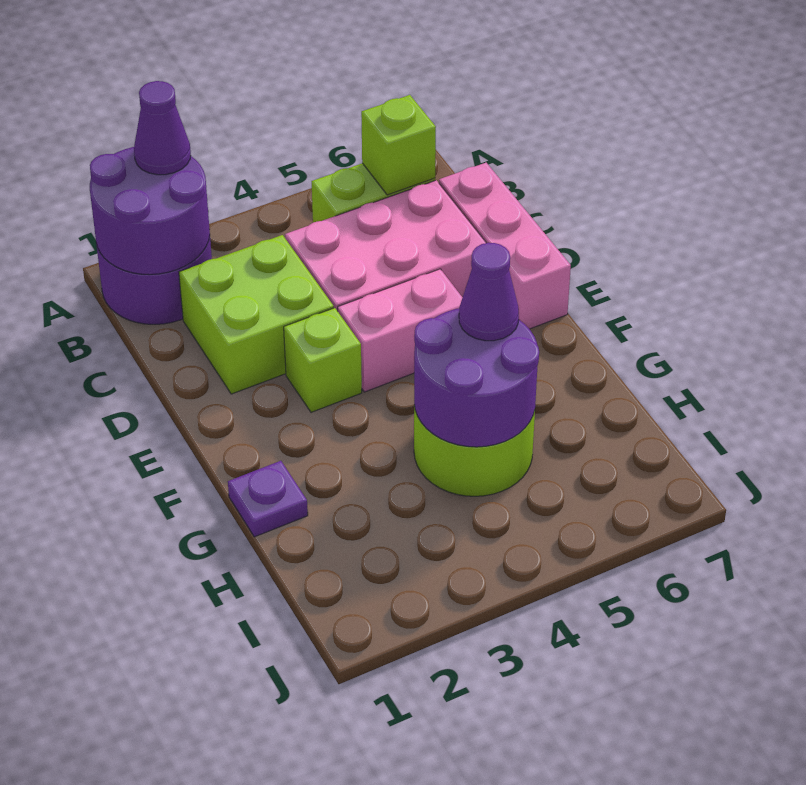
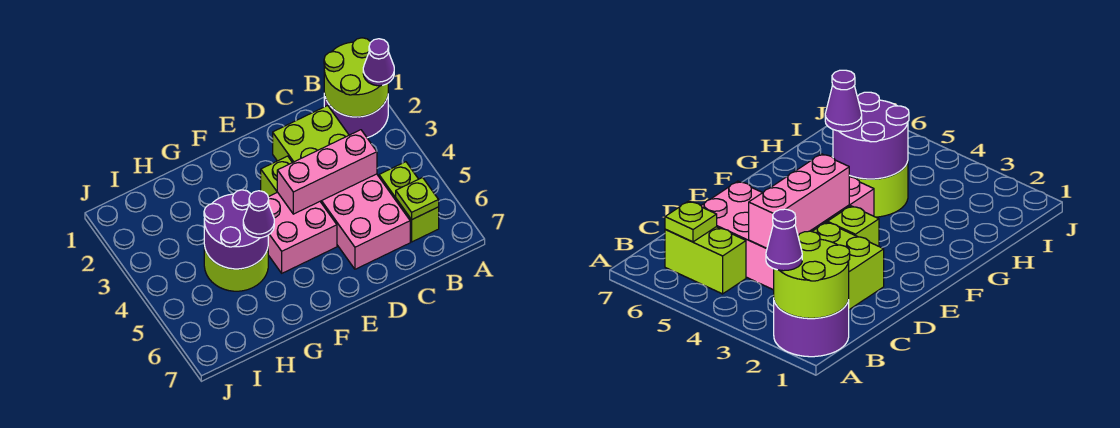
purple 2x2 round brick [90,147,210,275] -> lime 2x2 round brick [324,38,388,117]
lime 1x1 brick [361,95,436,195] -> lime 1x1 plate [396,178,439,220]
pink 1x3 brick [439,163,571,329] -> pink 1x3 brick moved to [277,130,377,214]
pink 1x2 brick [338,269,463,392] -> pink 2x2 brick [268,192,337,273]
purple 1x1 plate [228,461,308,537] -> none

